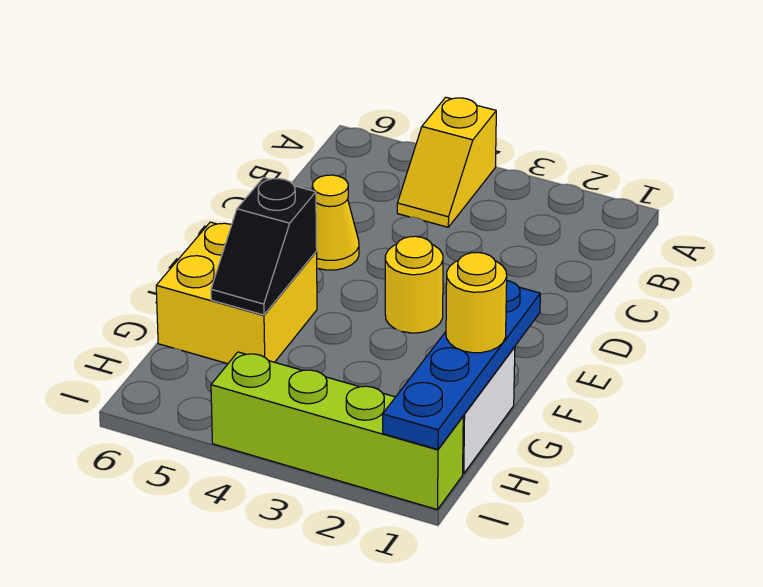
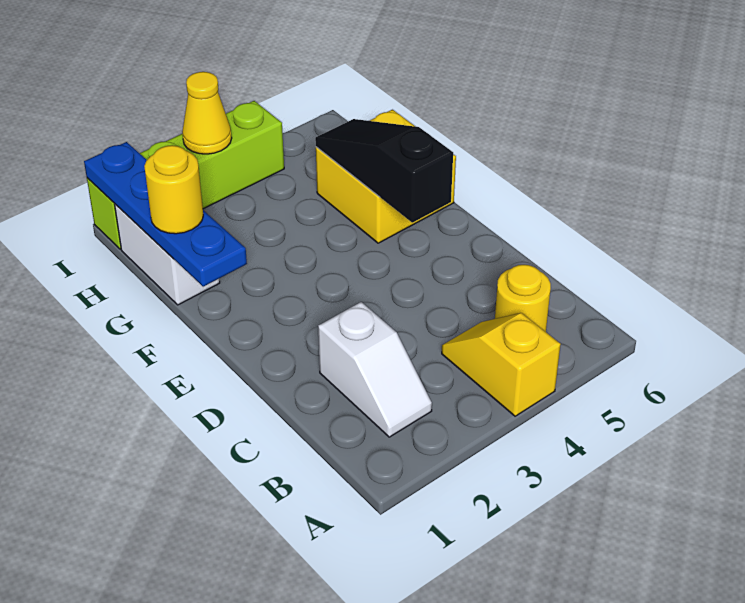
none -> white 1x2 slope [318,302,432,437]
yellow 1x1 cone [312,175,359,270] -> yellow 1x1 cone moved to [182,72,232,154]
yellow 1x1 round brick [385,236,443,333] -> yellow 1x1 round brick moved to [495,265,551,332]
black 1x2 slope [211,178,317,315] -> black 1x3 slope [315,119,453,223]

